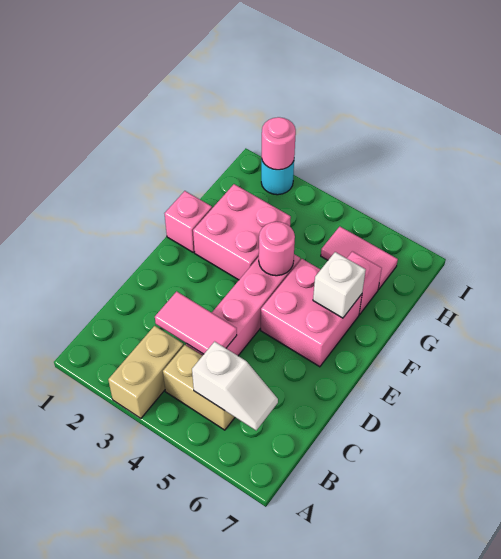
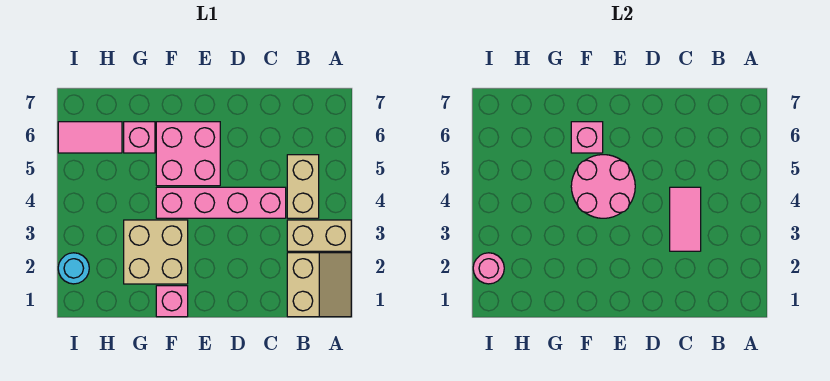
none -> tan 2x2 slope [287,253,351,317]
white 1x2 slope [192,341,278,430] -> none
pink 2x2 brick [193,184,291,280] -> tan 2x2 brick [124,220,188,284]
pink 1x1 round brick [259,222,295,276] -> pink 2x2 round brick [571,155,635,218]
white 1x1 brick [313,252,366,318] -> pink 1x1 brick [571,122,603,153]
pink 1x2 tile [321,227,398,289] -> pink 1x2 tile turned to [58,122,122,153]

